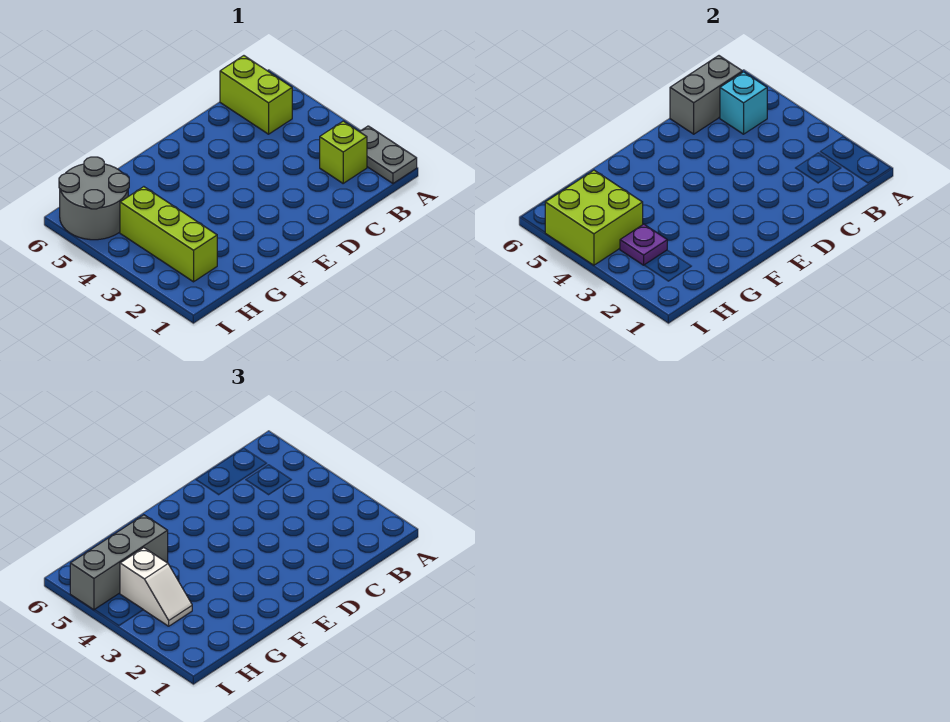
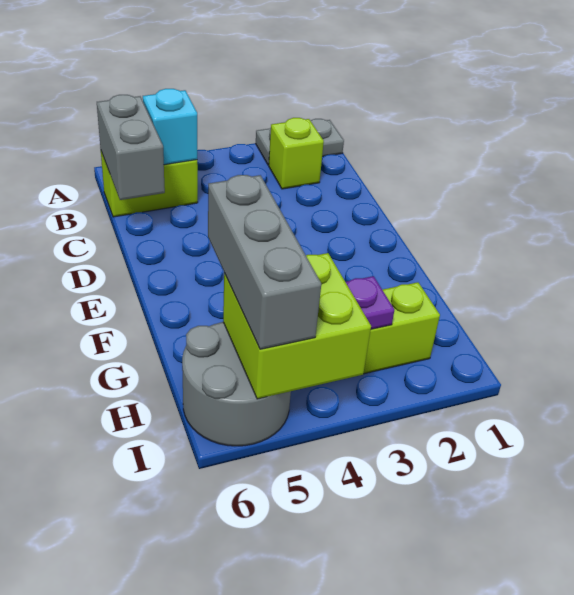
white 1x2 slope [120,548,192,626] -> none

